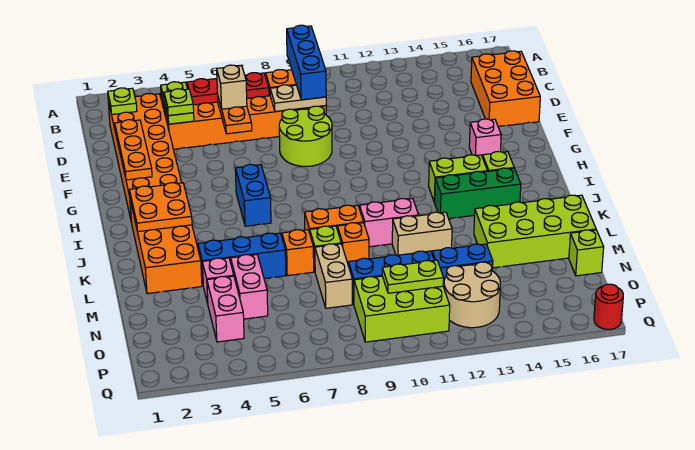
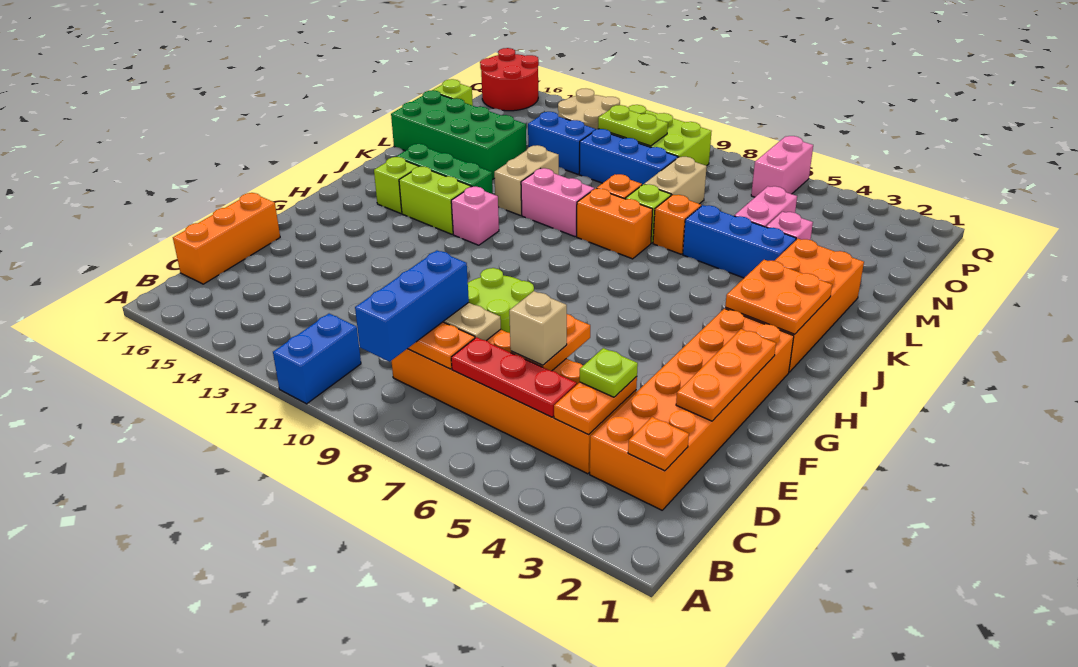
lime 1x1 plate [108,88,137,114] -> orange 1x1 plate [628,417,689,471]
lime 1x2 plate [161,82,194,124] -> orange 1x2 plate [554,377,637,434]
orange 2x3 brick [471,51,540,127] -> orange 1x3 brick [173,193,280,284]
pink 1x1 brick [469,119,501,157] -> pink 1x1 brick moved to [451,187,499,245]
blue 1x2 brick [235,165,271,226] -> blue 1x2 brick moved to [273,314,361,404]
tan 1x2 brick [392,212,452,255] -> tan 1x2 brick turned to [494,145,559,216]
lime 2x4 brick [474,195,596,268] -> green 2x4 brick [391,90,526,180]
pink 1x2 brick [207,276,244,342] -> pink 1x2 brick moved to [751,136,813,197]
red 1x1 round brick [594,284,623,329] -> red 2x2 round brick [480,48,539,111]

